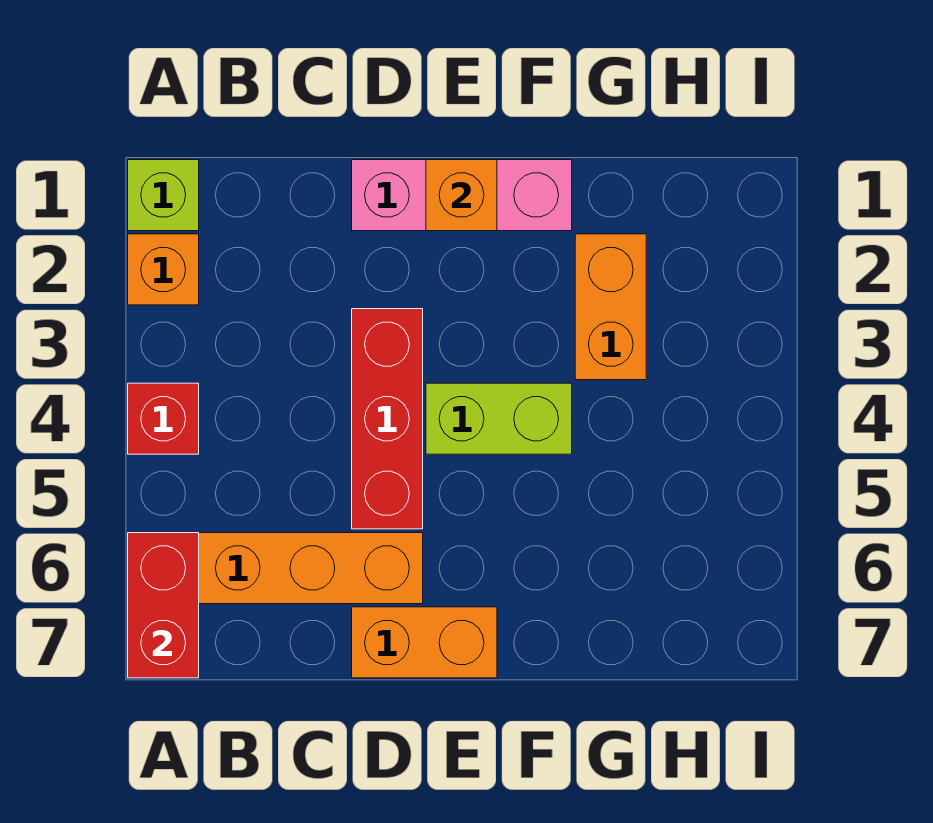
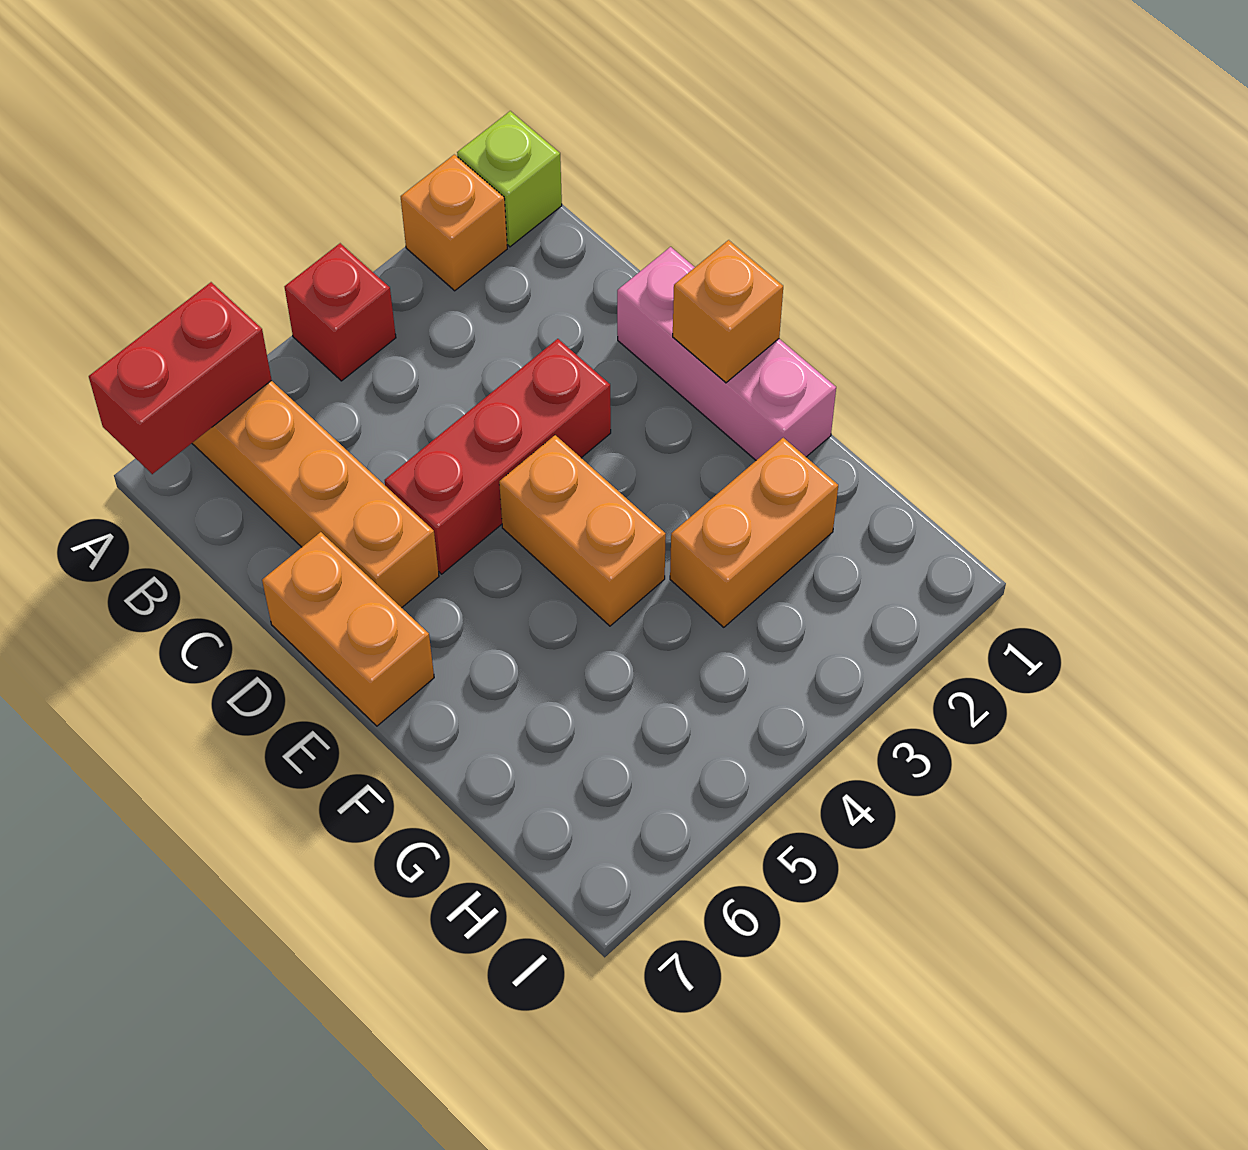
lime 1x2 brick [426,383,572,454] -> orange 1x2 brick [499,435,666,626]

